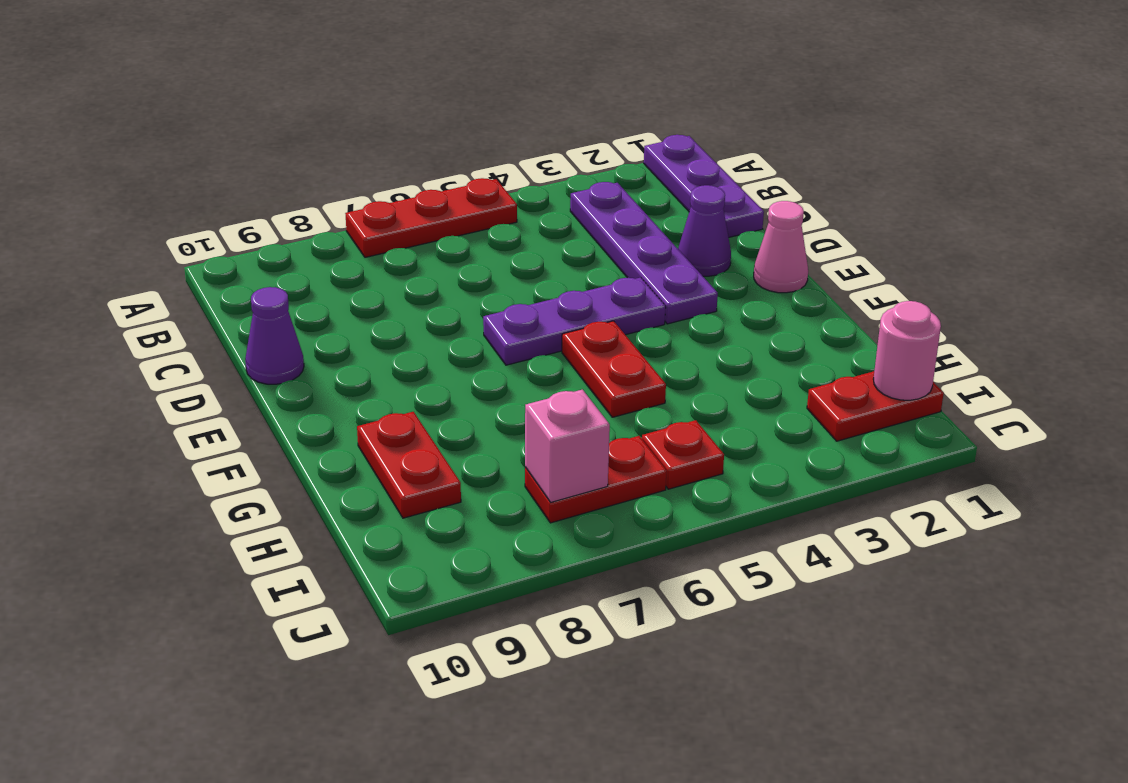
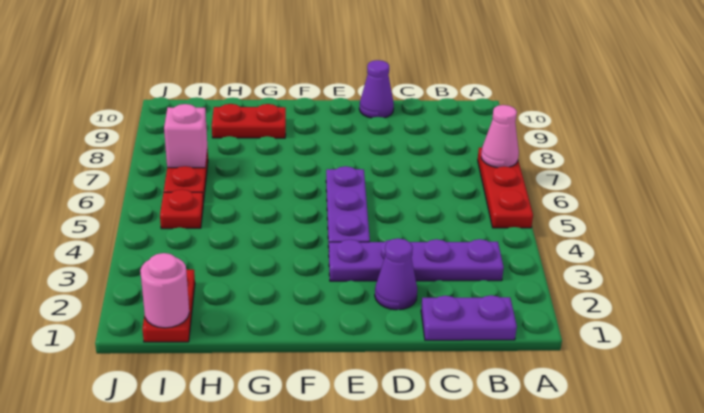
purple 1x3 plate [644,135,764,237] -> purple 1x2 plate [421,295,517,340]
pink 1x1 cone [754,201,808,293] -> pink 1x1 cone moved to [481,105,519,168]
red 1x2 plate [562,321,666,417] -> none

